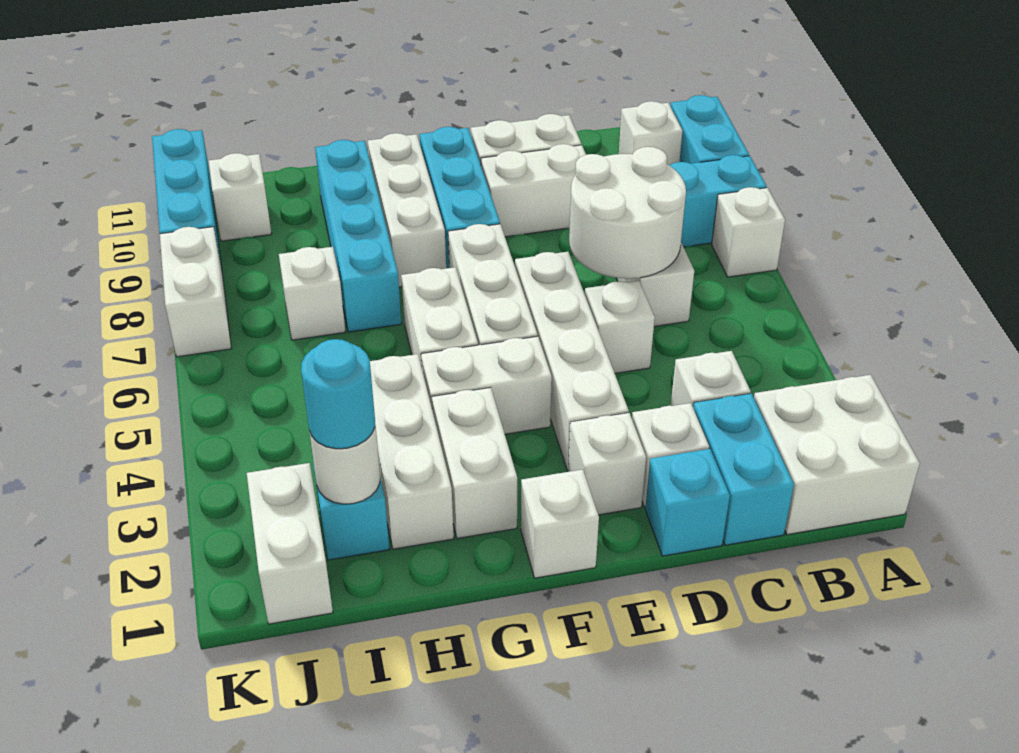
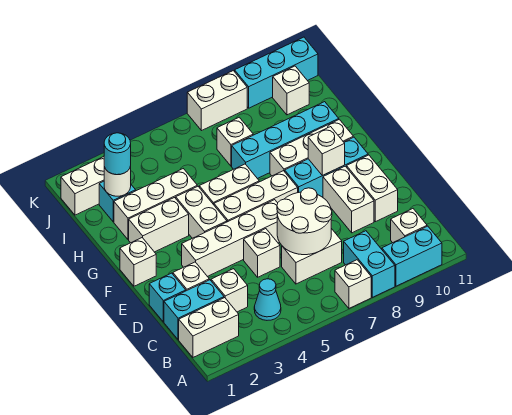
white 2x2 brick [754,375,920,535] -> white 1x2 brick [179,298,239,357]
none -> cyan 1x1 cone [254,279,281,320]
white 1x1 brick [568,413,646,515] -> white 1x1 brick moved to [308,127,345,176]

